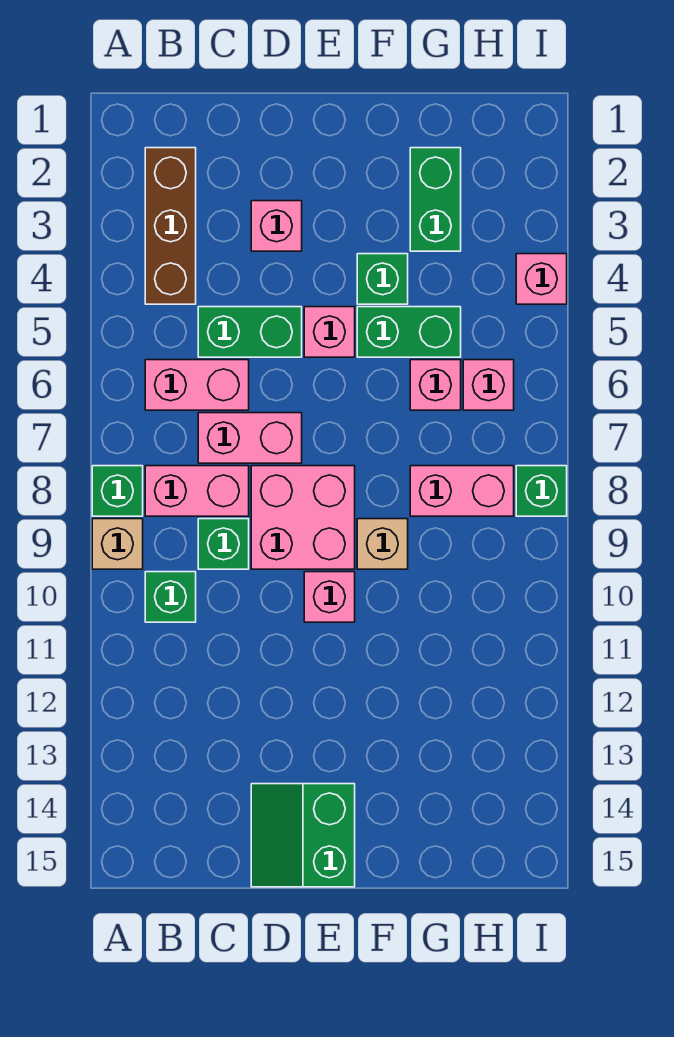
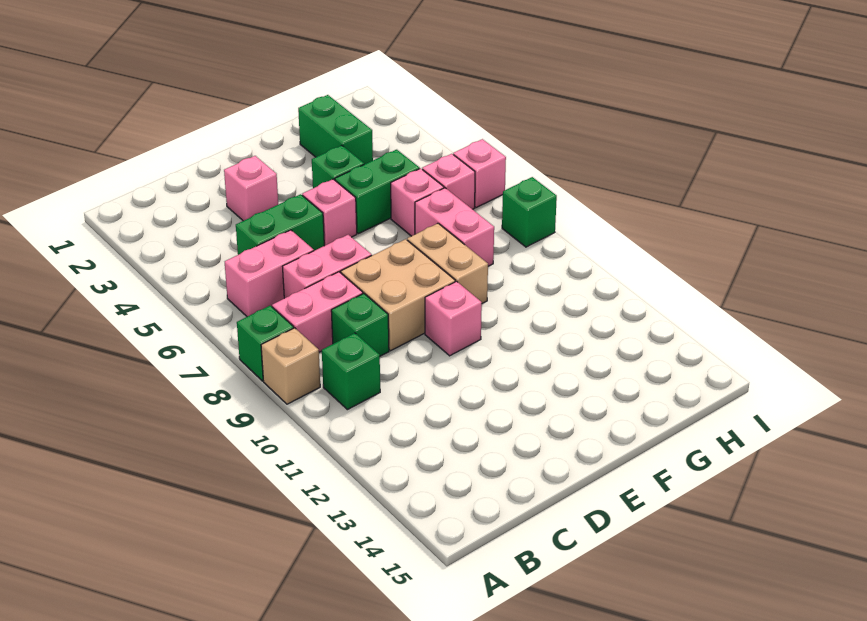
brown 1x3 brick [145,148,196,304] -> none
pink 2x2 brick [251,466,355,569] -> tan 2x2 brick [341,239,455,351]
green 2x2 slope [251,784,355,887] -> none
tan 1x1 brick [357,519,408,569] -> tan 1x2 brick [407,223,488,303]
pink 1x2 brick [410,466,514,516] -> pink 1x2 brick turned to [415,188,494,266]
pink 1x1 brick [516,254,567,304] -> pink 1x1 brick moved to [453,139,506,208]

